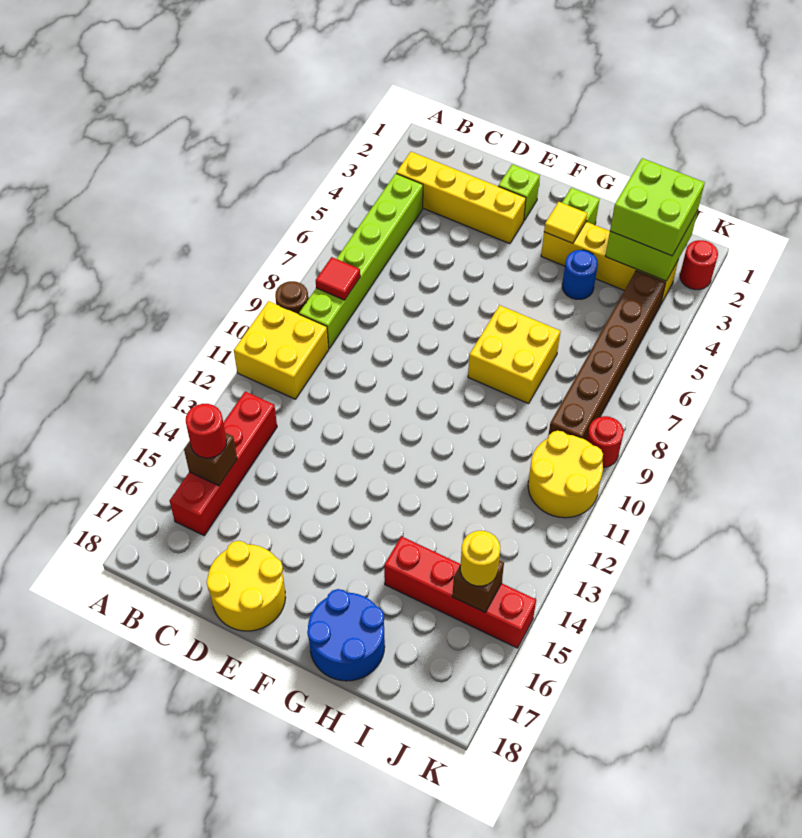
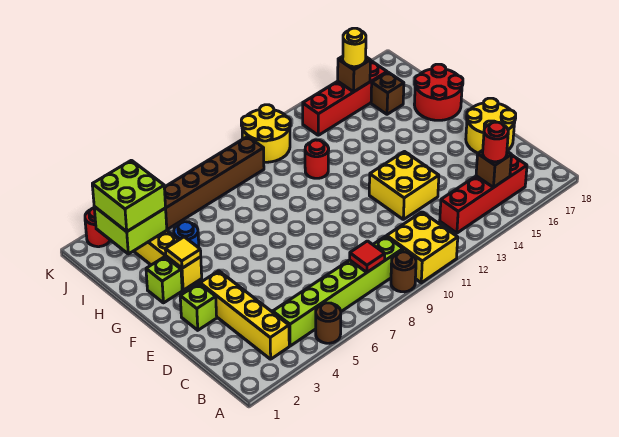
none -> brown 1x1 round brick [316,303,341,343]
yellow 2x2 brick [468,305,560,404] -> yellow 2x2 brick moved to [369,152,439,219]
blue 2x2 round brick [307,589,385,681] -> red 2x2 round brick [414,64,463,120]
red 1x4 brick [384,536,536,648] -> red 1x4 brick turned to [303,61,387,135]
none -> brown 1x1 brick [371,72,404,114]
red 1x1 round brick [587,416,624,467] -> red 1x1 round brick moved to [305,140,329,178]

